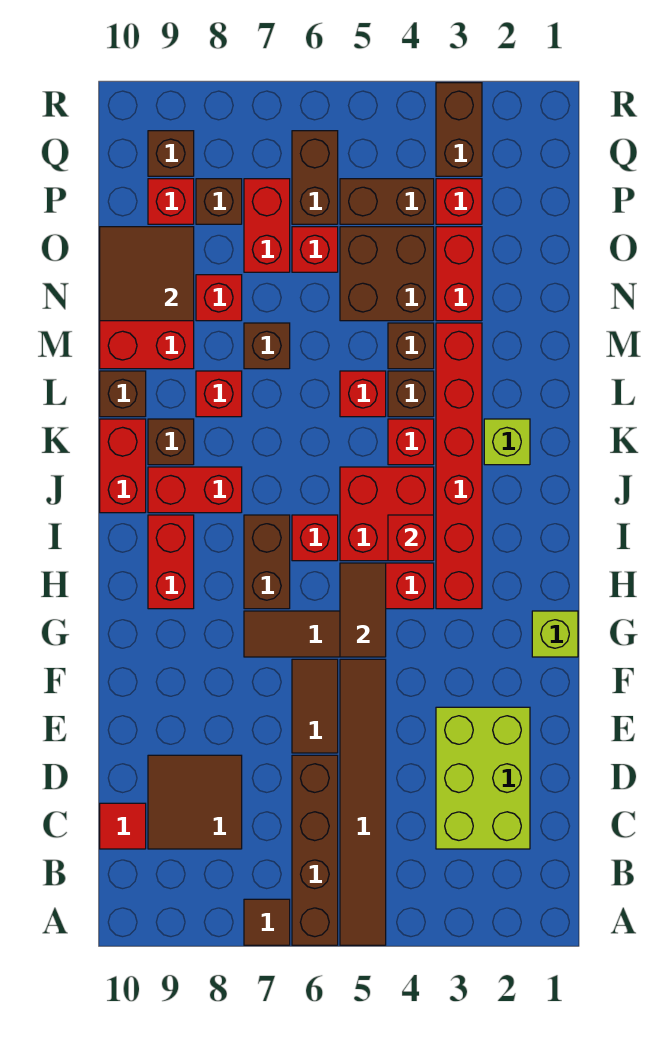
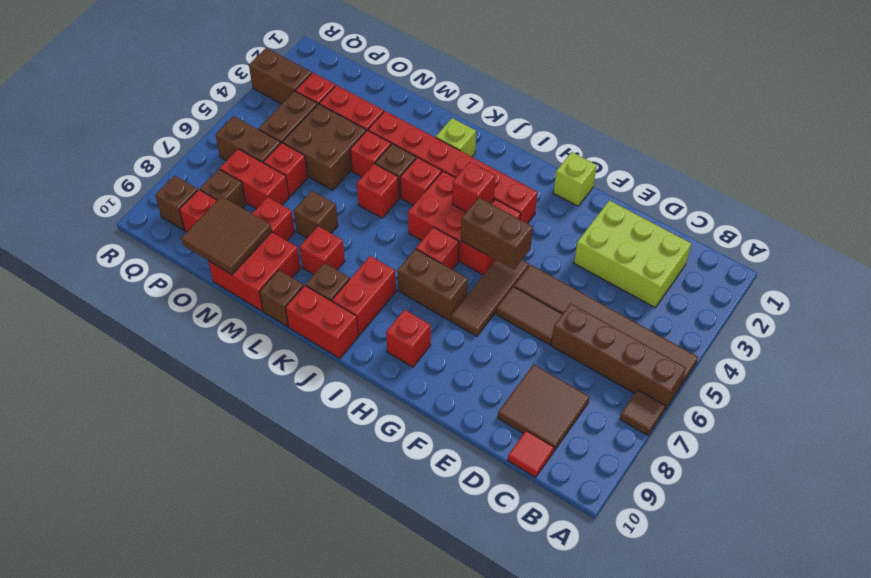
brown 1x2 tile [340,563,386,657] -> brown 1x2 brick [461,198,533,270]
red 1x2 brick [148,515,194,609] -> red 1x1 brick [386,310,431,367]
brown 1x1 brick [388,323,434,369] -> red 1x1 brick [350,130,391,177]

